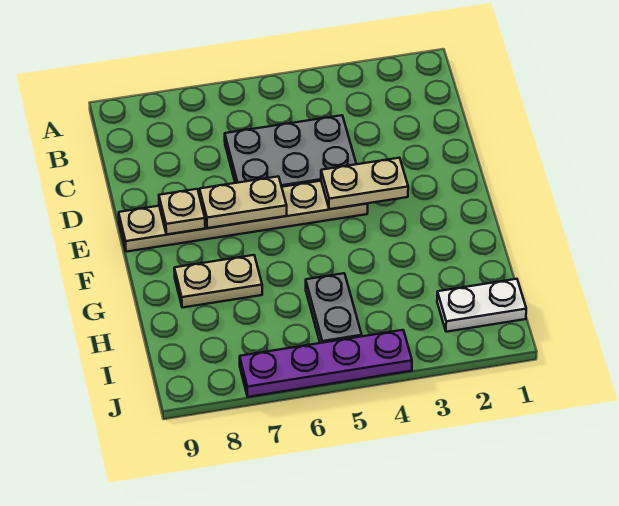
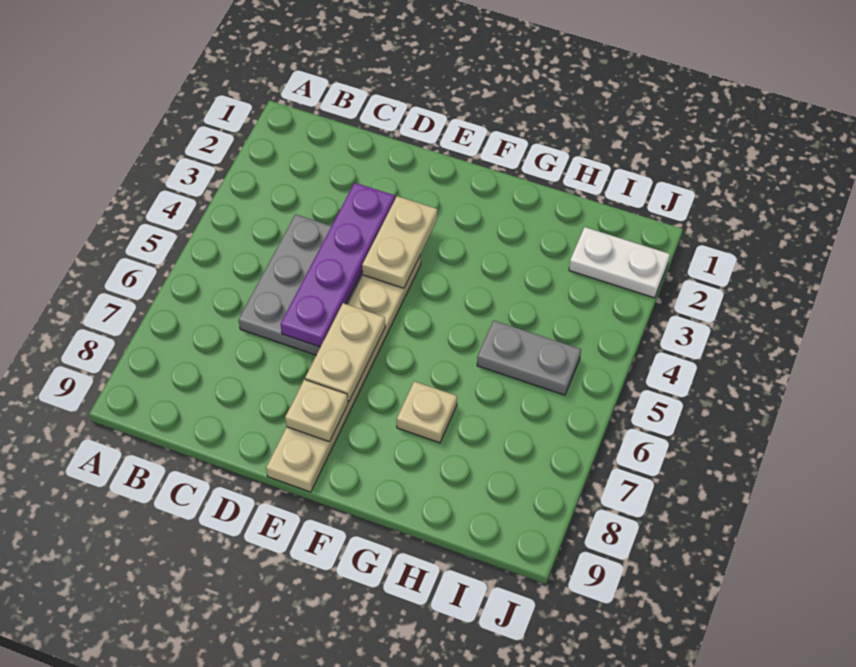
tan 1x2 plate [174,255,262,308] -> tan 1x1 plate [397,381,457,443]
white 1x2 plate [437,279,526,332] -> white 1x2 plate turned to [569,227,670,298]
purple 1x4 plate [240,330,412,397] -> purple 1x4 plate moved to [281,183,395,347]

